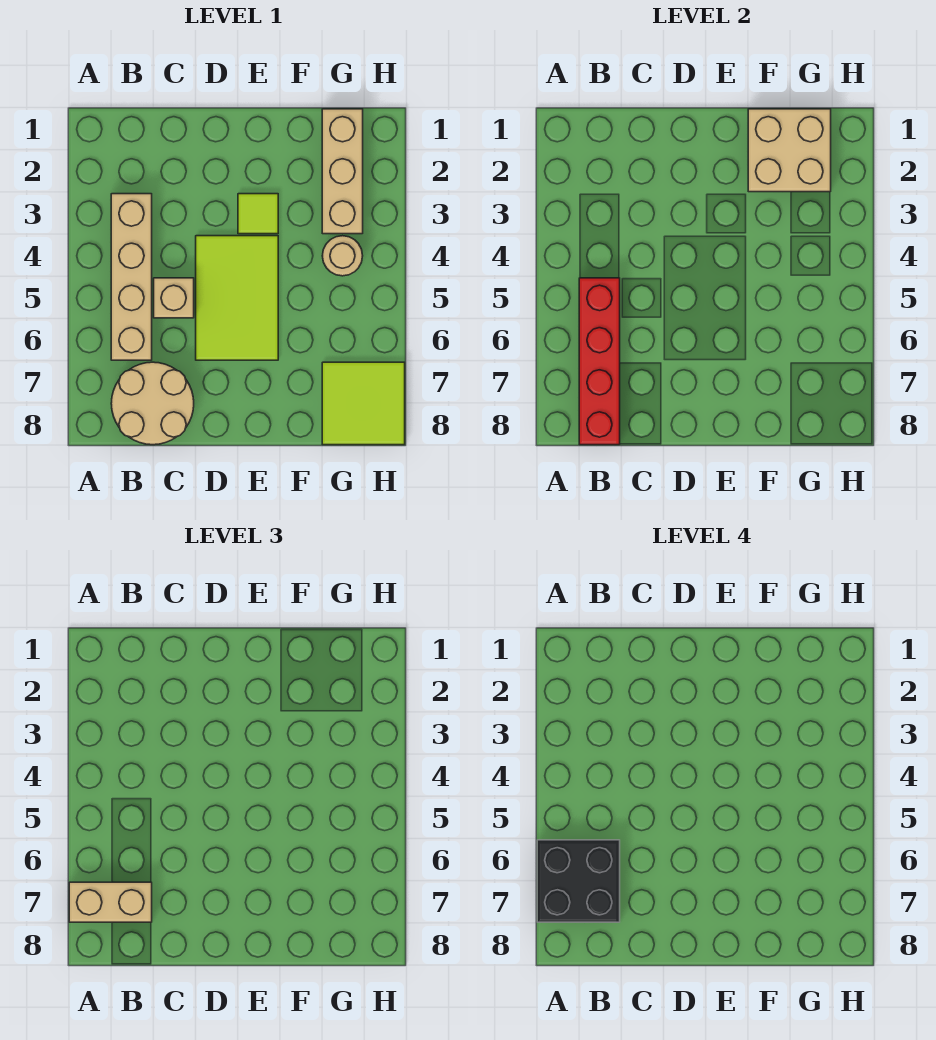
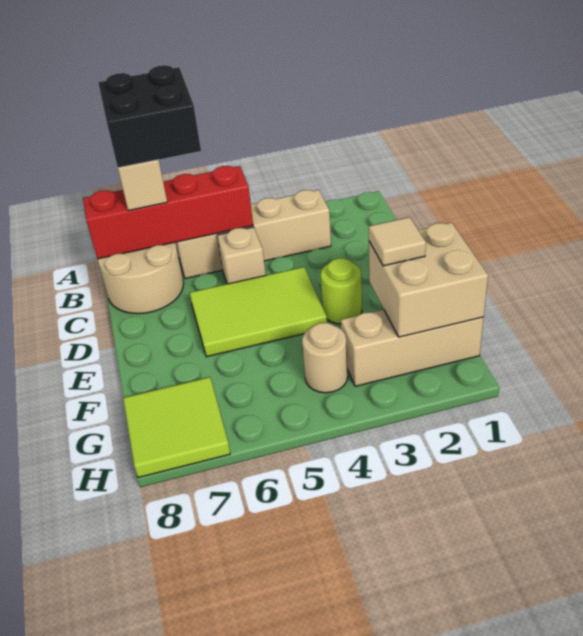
lime 1x1 tile [238,194,278,234] -> lime 1x1 round brick [321,258,362,324]
none -> tan 1x1 tile [369,217,426,266]

